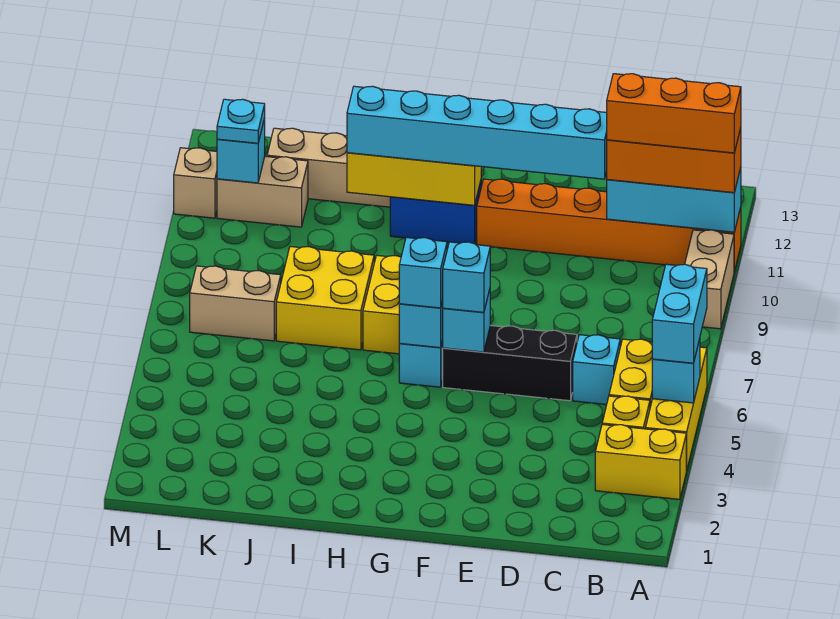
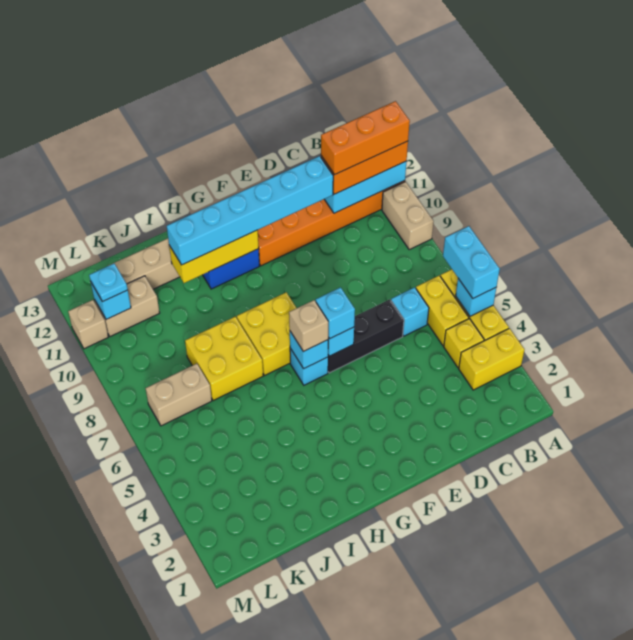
cyan 1x1 brick [399,238,447,308] -> tan 1x1 brick [289,300,328,352]

